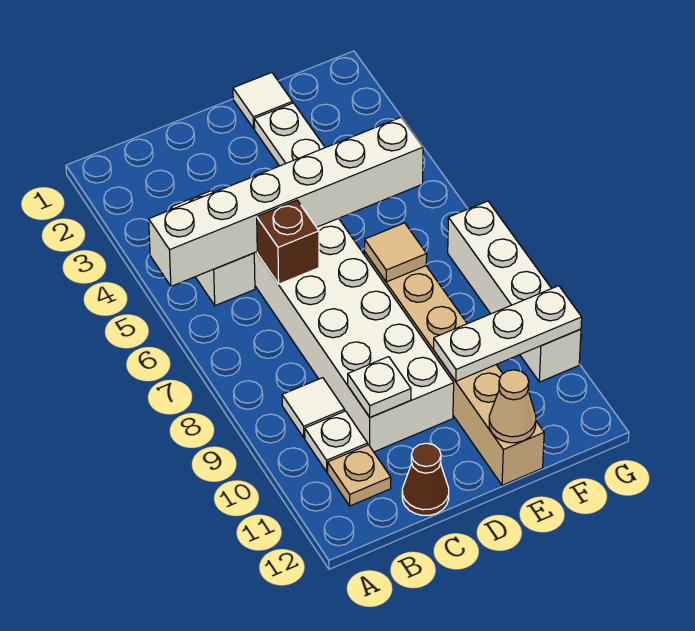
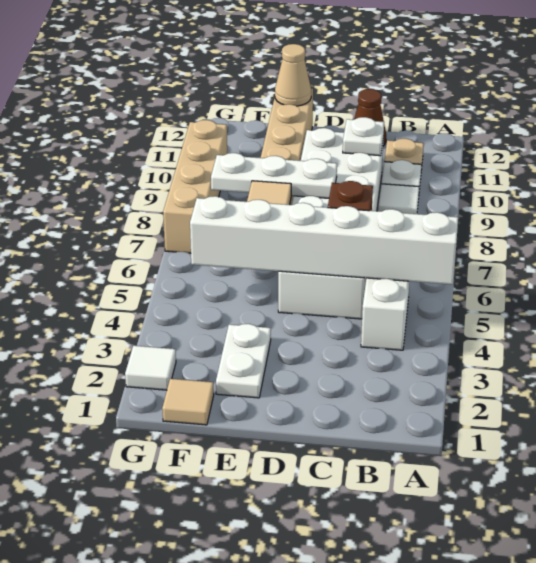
white 1x1 tile [233,73,293,129] -> white 1x1 tile moved to [125,346,176,390]
white 1x3 plate [433,286,582,381] -> white 1x3 plate moved to [211,153,337,198]
none -> tan 1x1 tile [162,379,214,425]
white 1x4 brick [448,201,581,382] -> tan 1x4 brick [163,120,227,253]

